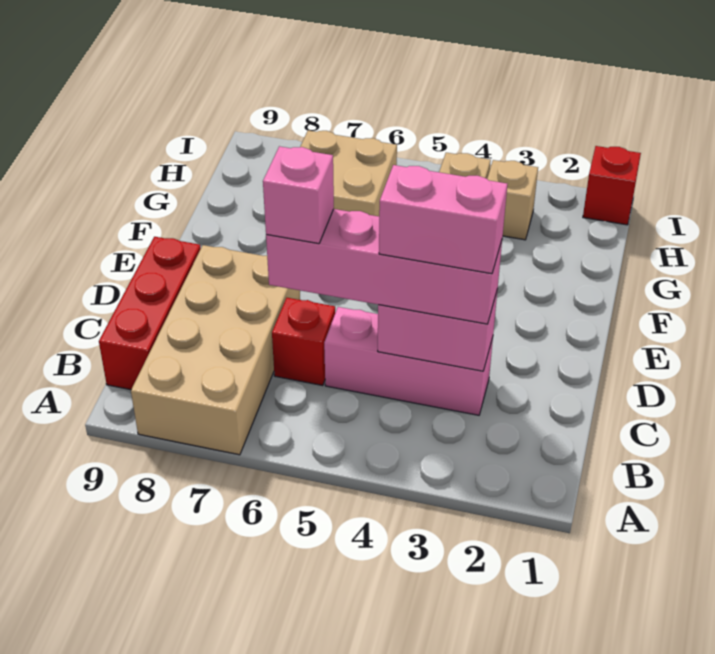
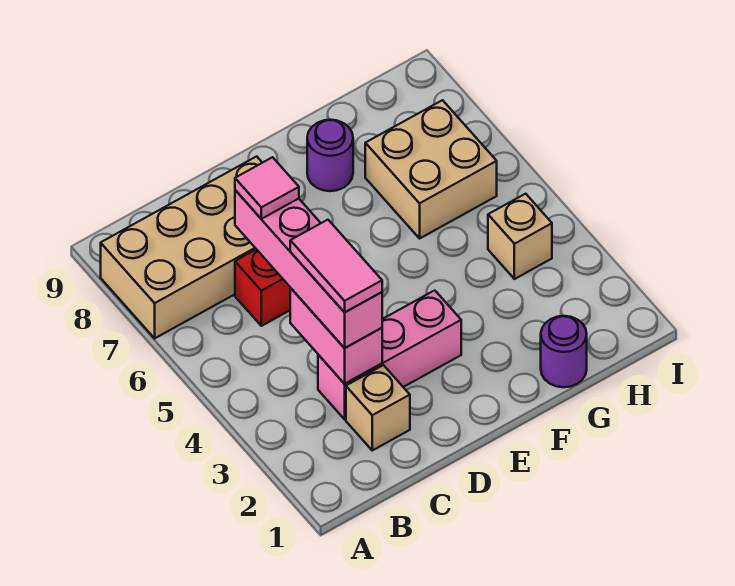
red 1x3 brick [99,237,201,390] -> none
pink 1x3 brick [324,307,493,415] -> pink 1x3 brick turned to [318,290,461,419]
pink 1x2 brick [379,165,507,274] -> pink 1x2 tile [290,220,382,312]
pink 1x1 brick [263,146,334,244] -> pink 1x1 tile [235,157,299,219]
none -> purple 1x1 round brick [307,120,353,191]
none -> purple 1x1 round brick [541,316,587,387]
tan 1x1 brick [487,160,538,240] -> tan 1x1 brick moved to [346,365,410,450]
red 1x1 brick [583,146,641,225] -> none

